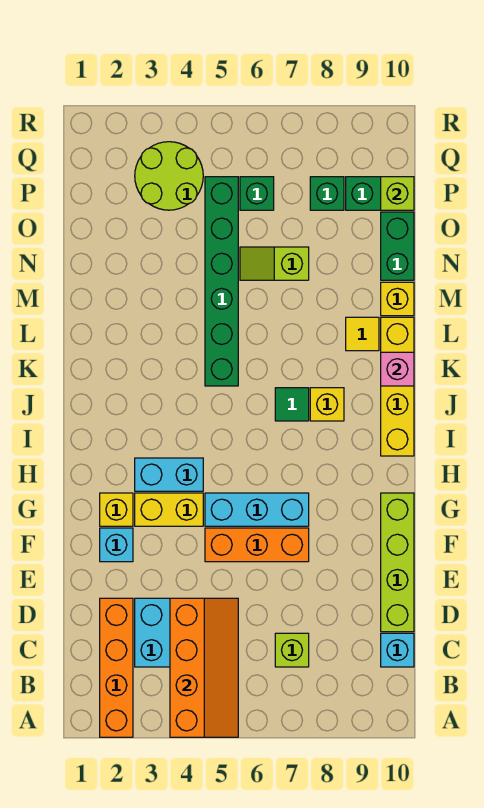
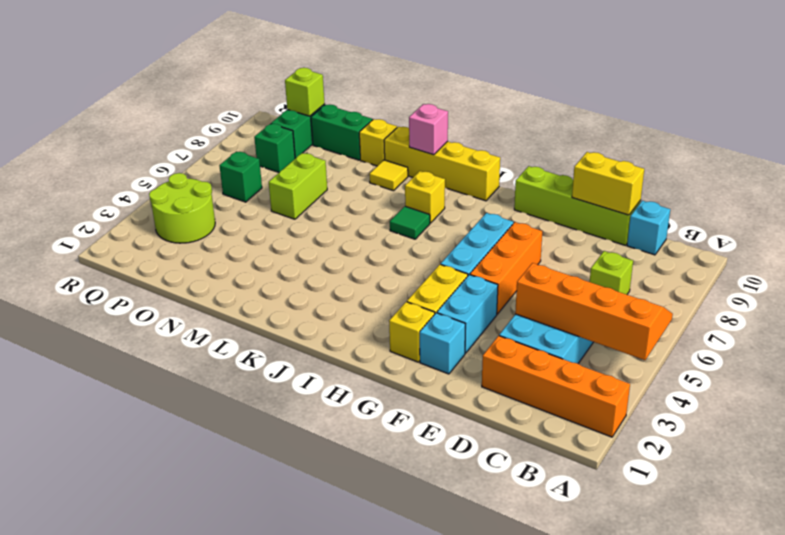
none -> yellow 1x2 brick [572,152,644,215]
cyan 1x2 brick [135,458,203,491] -> cyan 1x2 brick moved to [437,275,498,353]
green 1x6 brick [205,177,238,386] -> none
lime 1x2 slope [240,247,309,280] -> lime 1x2 brick [269,153,327,219]

